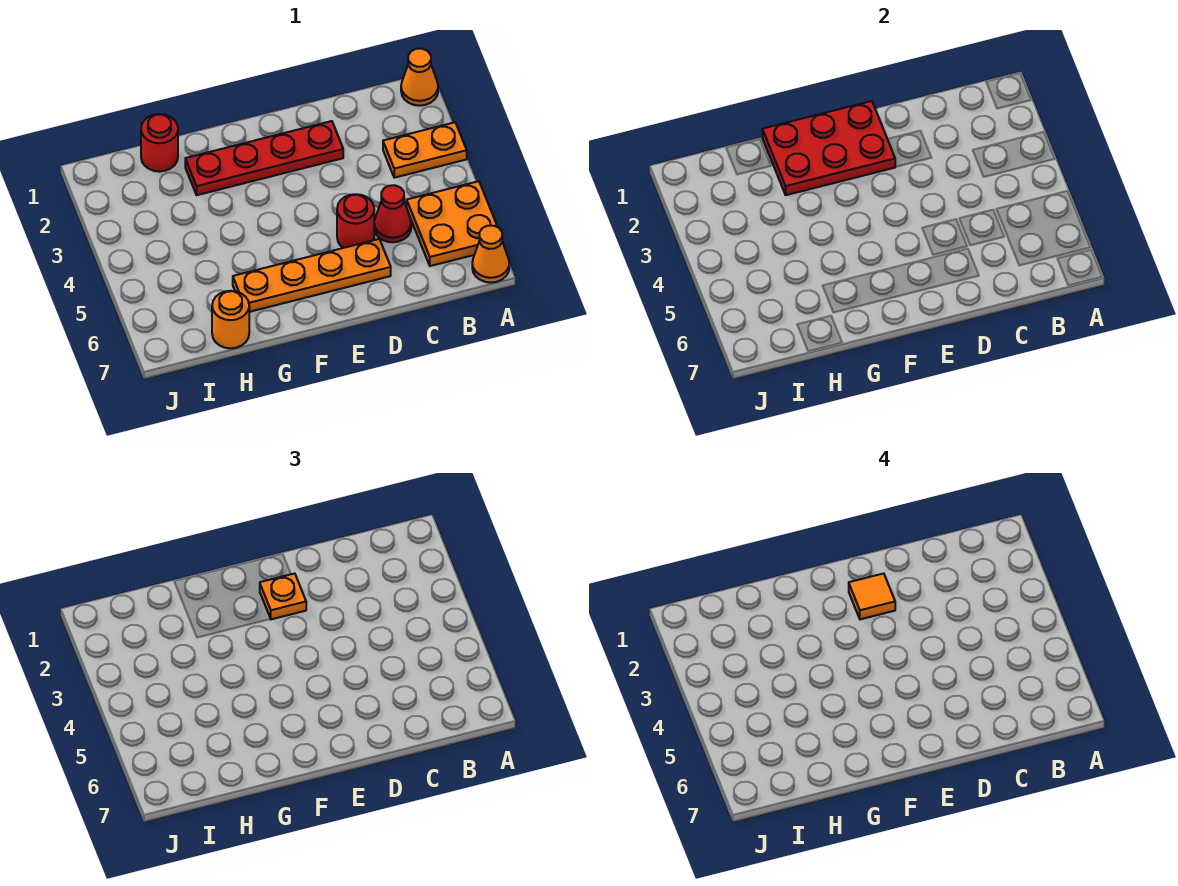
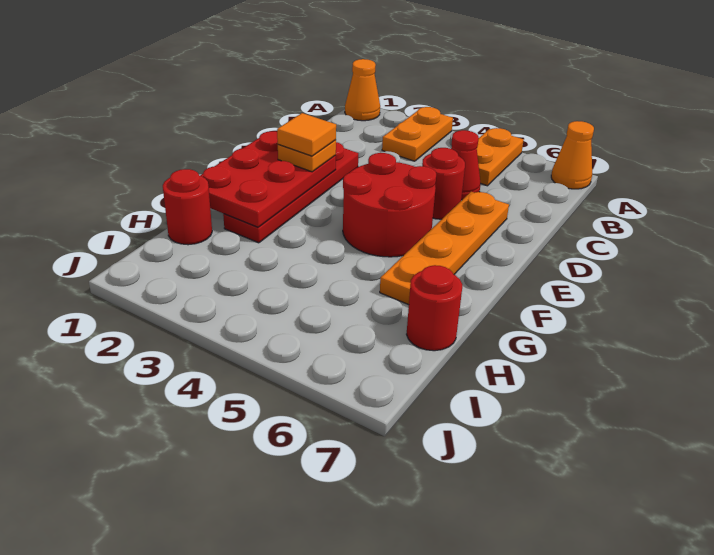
orange 2x2 plate [407,181,497,266] -> orange 1x2 plate [477,128,523,186]
none -> red 2x2 round brick [343,153,436,257]
orange 1x1 round brick [212,291,249,348] -> red 1x1 round brick [407,265,462,351]

